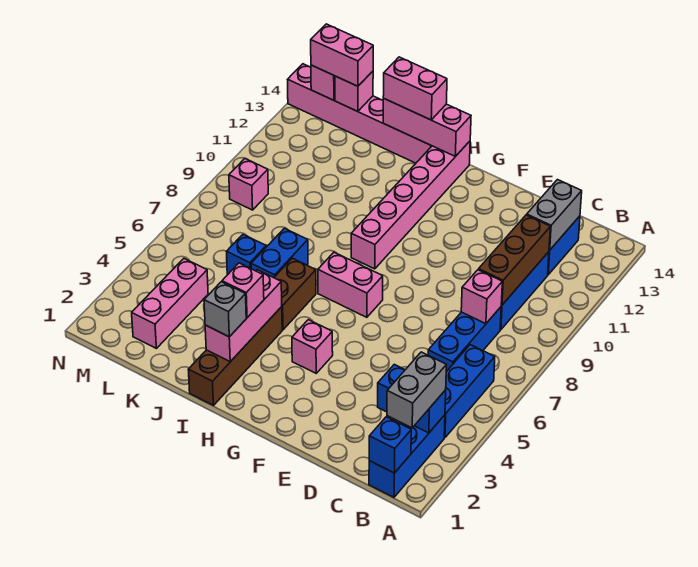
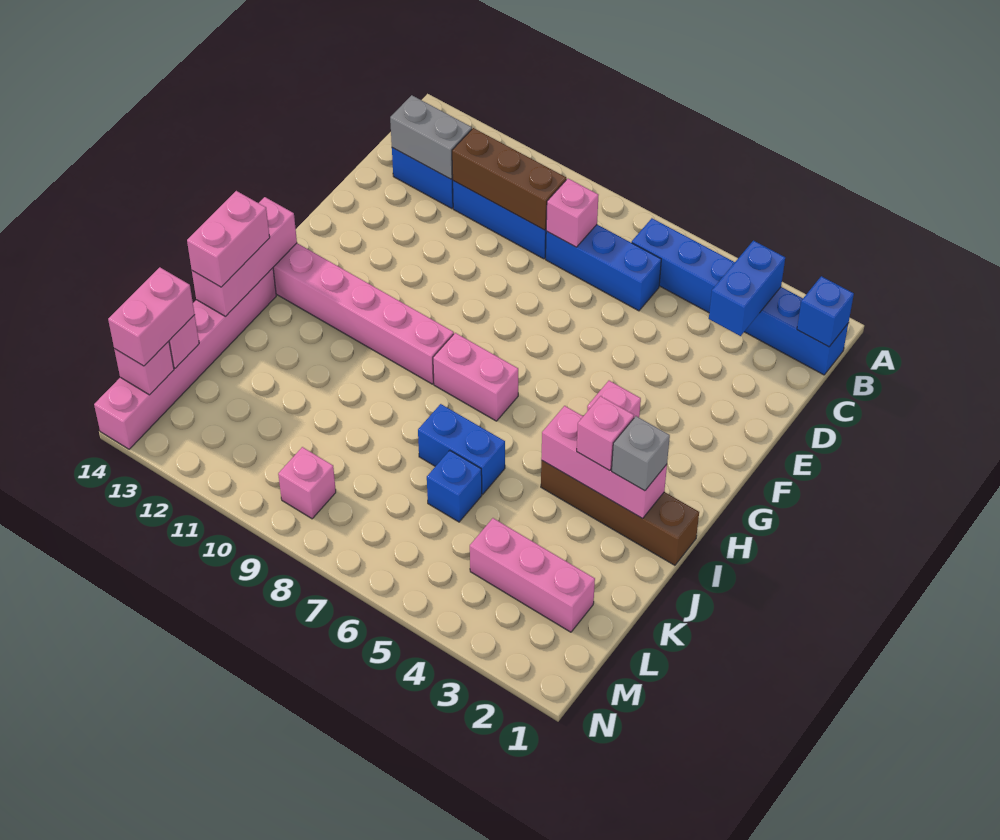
grey 1x2 brick [387,352,446,428] -> none
pink 1x2 brick [318,252,383,317] -> pink 1x2 brick turned to [433,333,518,421]
brown 1x2 brick [274,258,316,330] -> none

